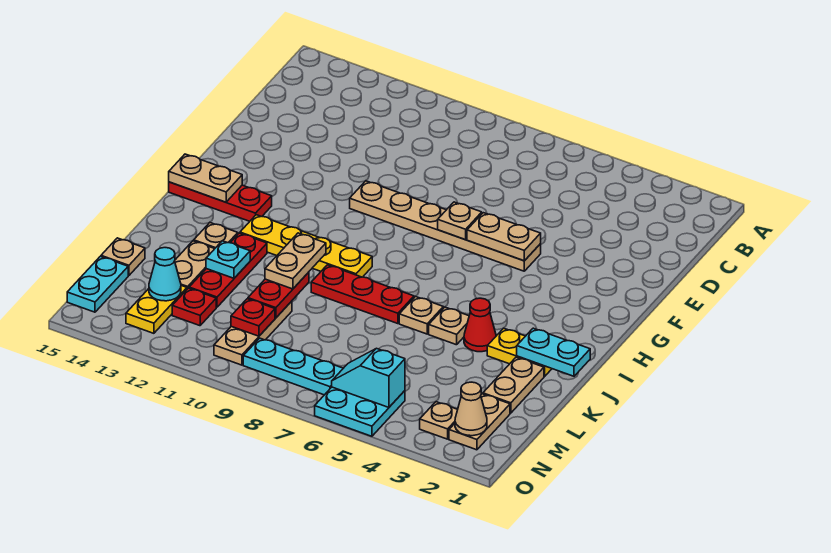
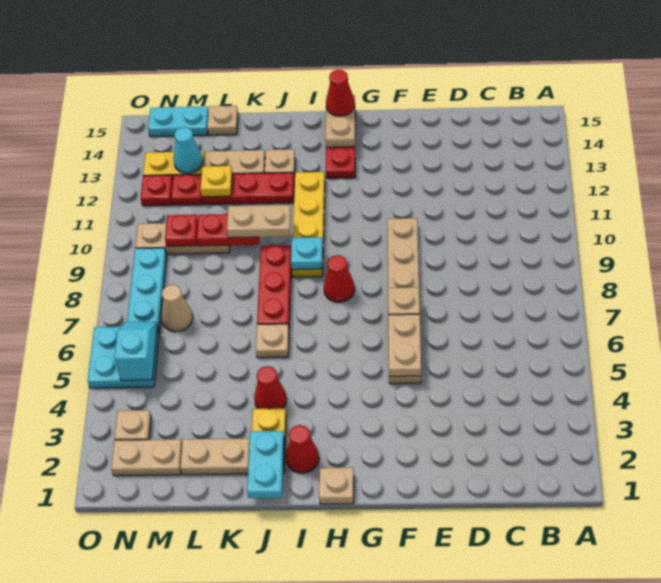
none -> red 1x1 cone [324,255,355,302]
none -> red 1x1 cone [326,70,355,116]
none -> red 1x1 cone [286,425,319,473]
tan 1x1 plate [429,307,469,345] -> tan 1x1 plate moved to [319,468,354,504]
cyan 1x1 plate [206,241,250,278] -> cyan 1x1 plate moved to [291,237,323,270]
none -> yellow 1x1 plate [200,166,233,197]
tan 1x1 cone [455,382,487,436] -> tan 1x1 cone moved to [161,285,193,332]
none -> red 1x1 plate [141,175,173,206]

